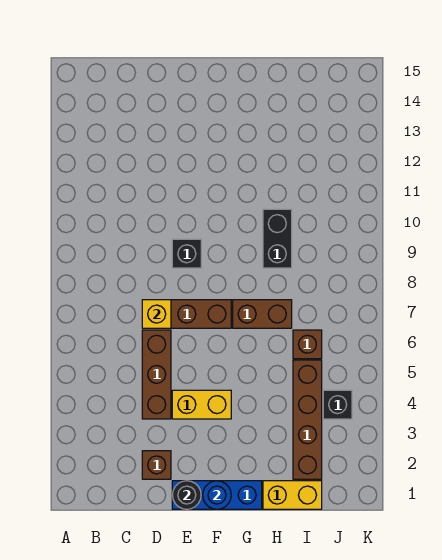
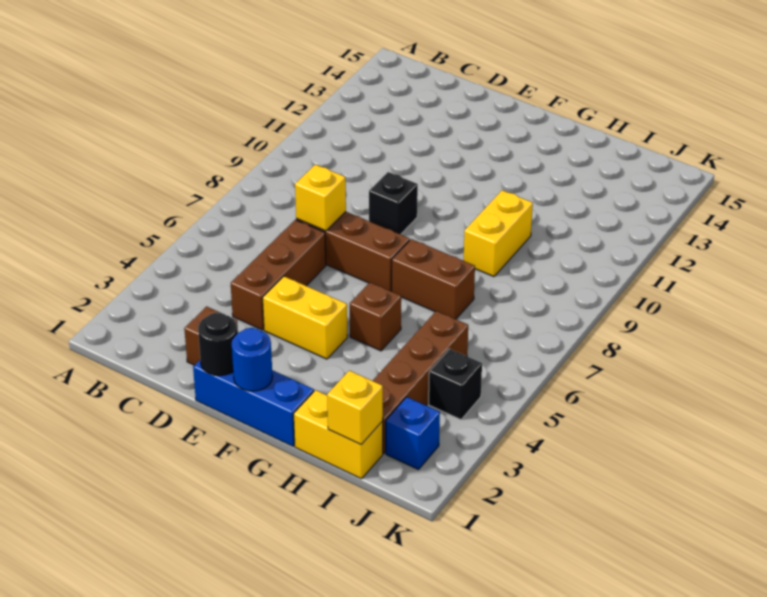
black 1x2 brick [263,209,292,268] -> yellow 1x2 brick [464,190,533,277]
none -> yellow 1x1 brick [327,371,383,444]
brown 1x1 brick [293,330,322,359] -> brown 1x1 brick moved to [350,282,401,351]
none -> blue 1x1 brick [386,397,440,470]

